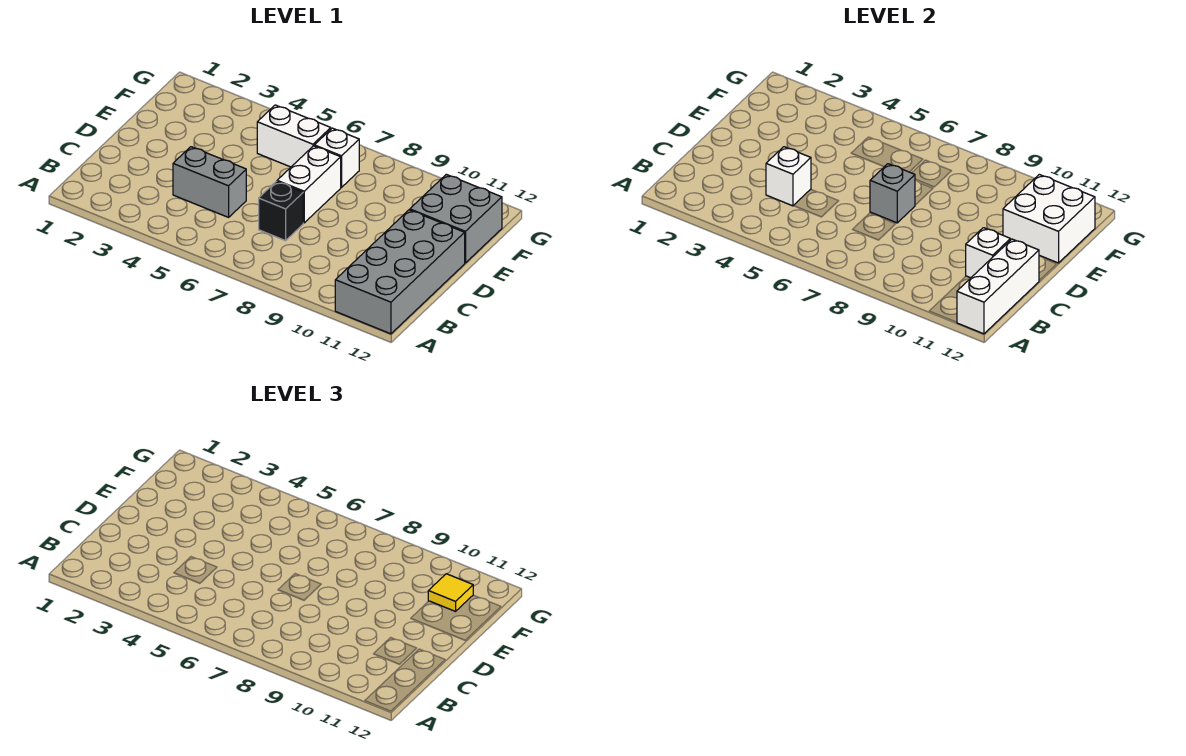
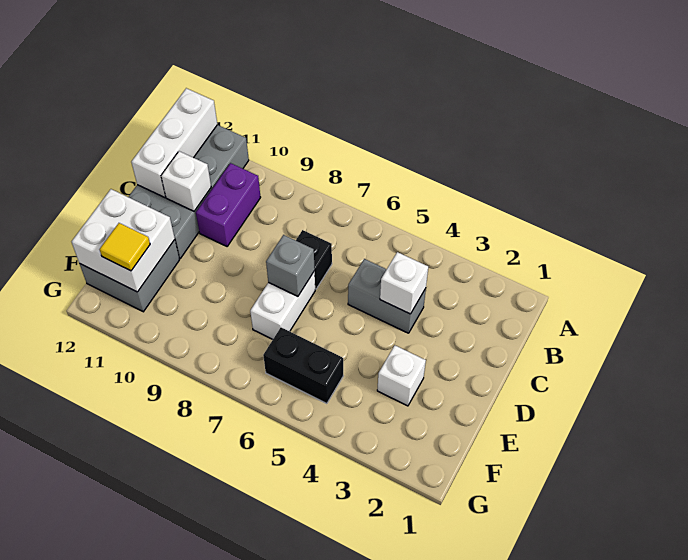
none -> purple 1x2 brick [196,163,261,246]
white 1x2 brick [257,105,331,167] -> black 1x2 brick [263,328,343,404]
white 1x1 brick [314,128,359,187] -> white 1x1 brick moved to [377,345,426,406]

